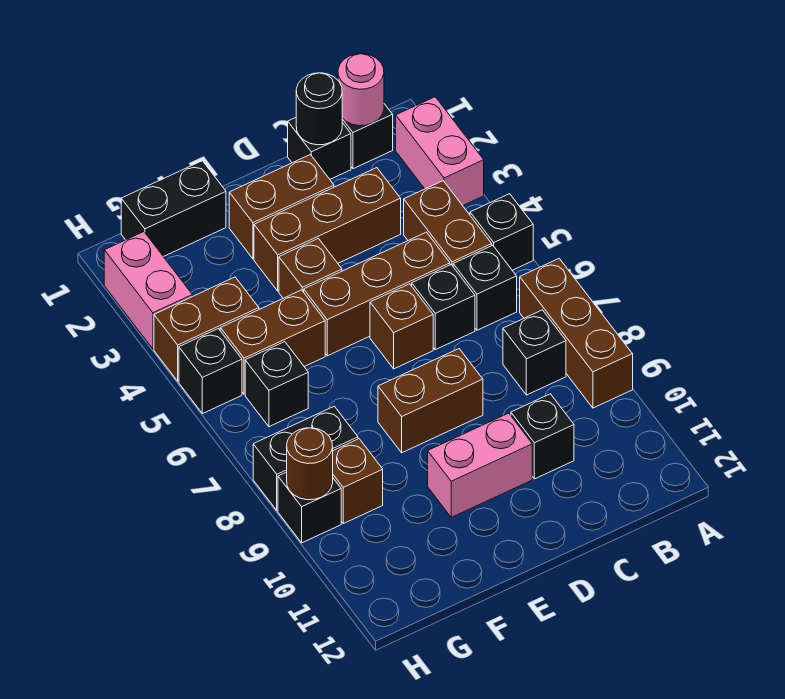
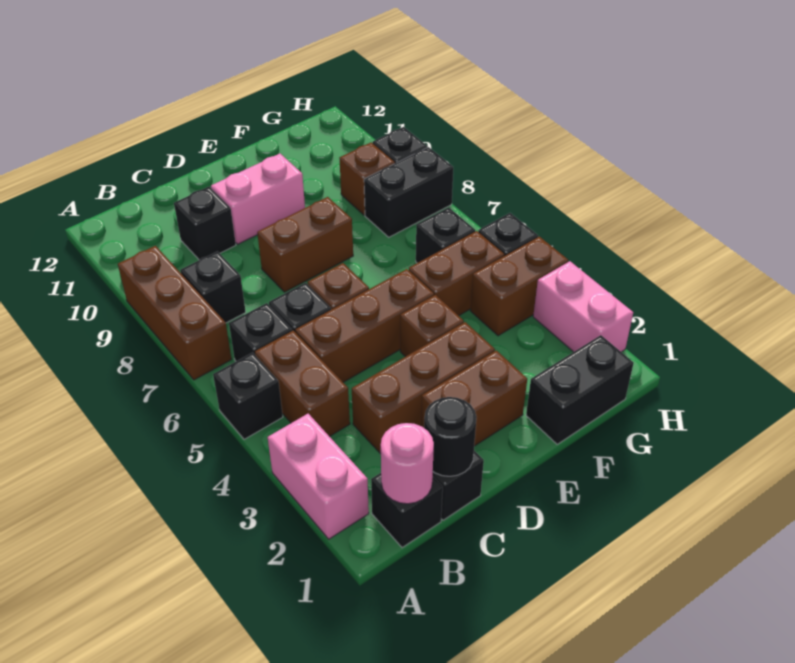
brown 1x1 round brick [287,428,333,500] -> none

